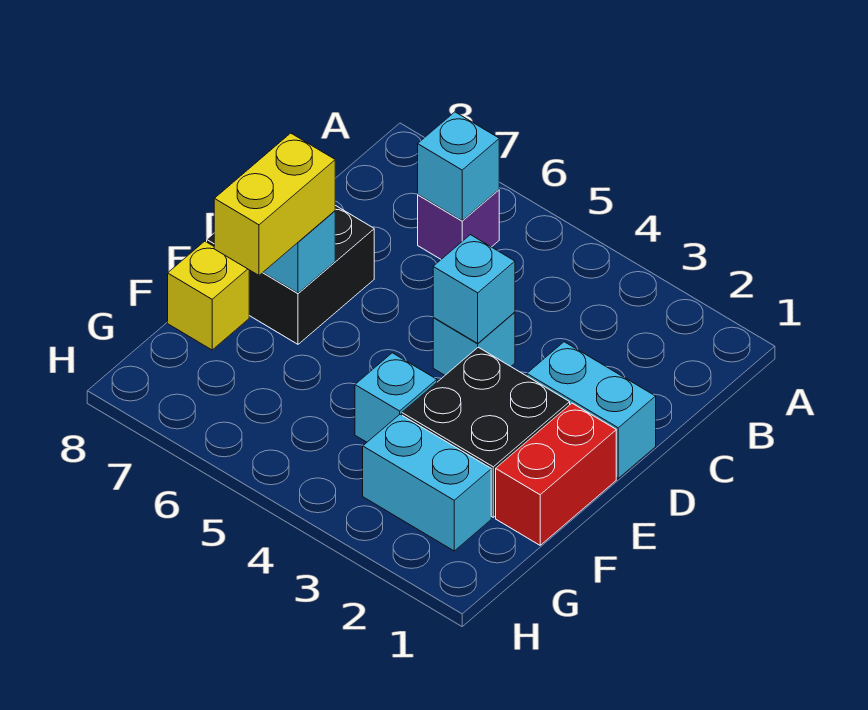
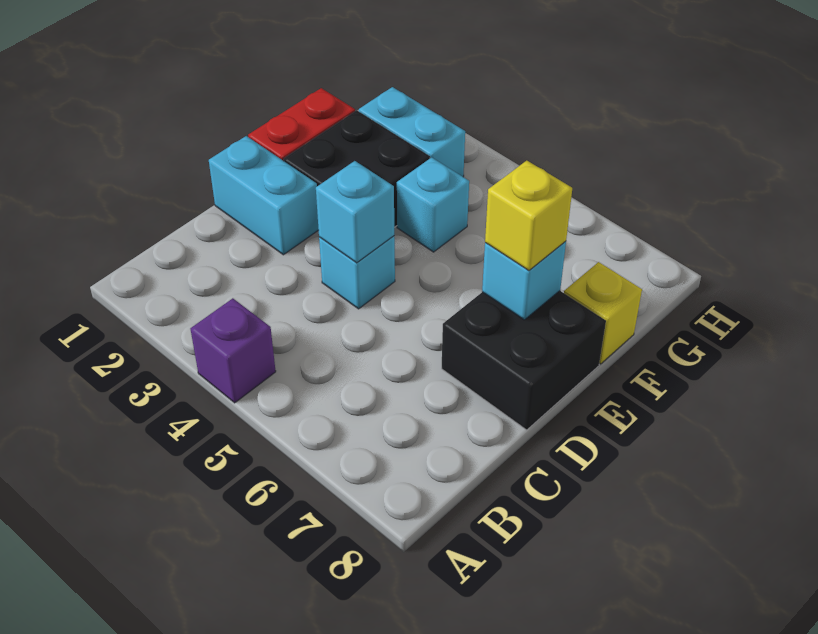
purple 1x1 brick [418,190,499,259] -> purple 1x1 brick moved to [191,298,276,403]
cyan 1x1 brick [418,112,499,221] -> none
yellow 1x2 brick [214,133,335,275] -> yellow 1x1 brick [485,161,572,271]

